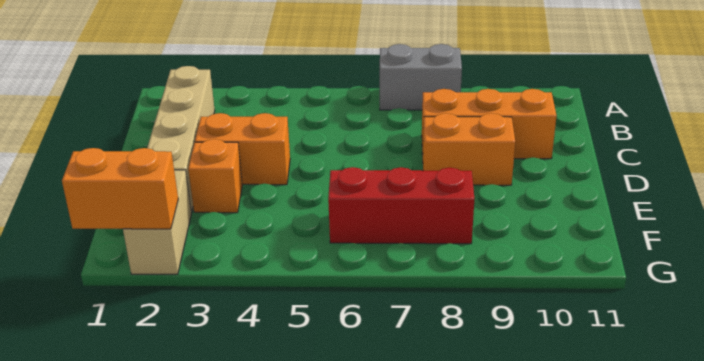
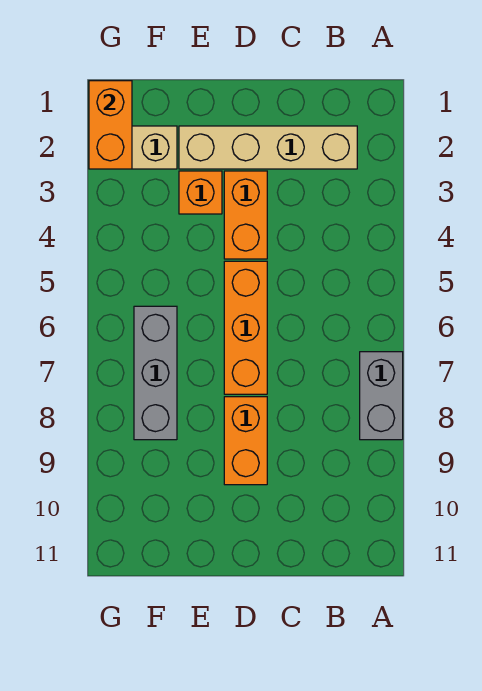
orange 1x3 brick [422,89,557,159] -> orange 1x3 brick moved to [224,261,267,394]
red 1x3 brick [328,167,474,244] -> grey 1x3 brick [134,306,177,440]

